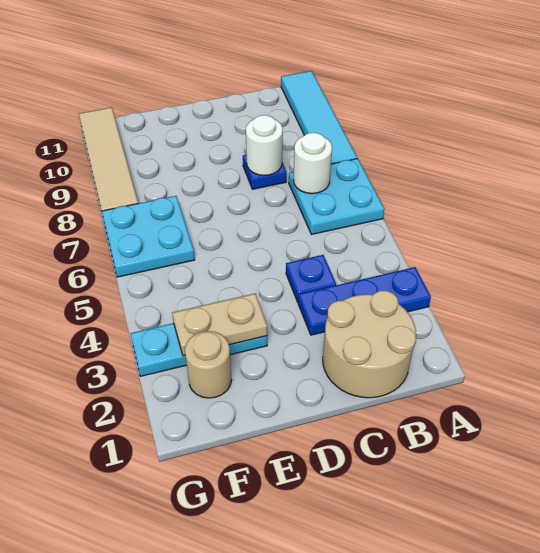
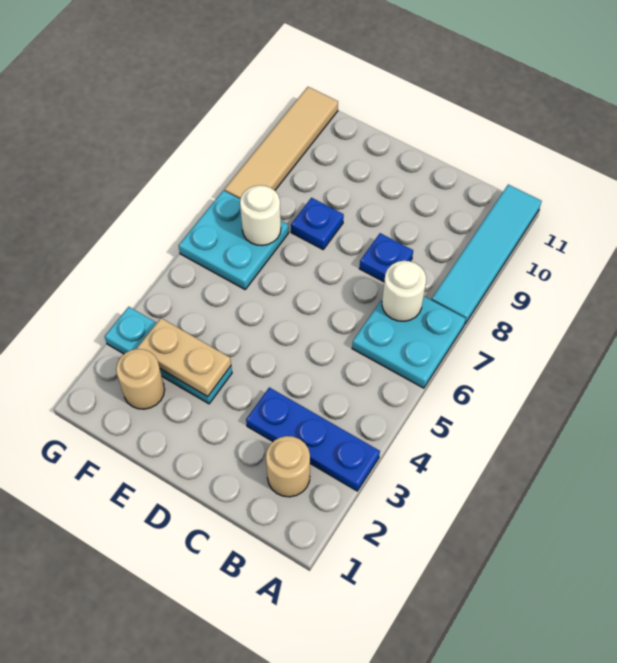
tan 2x2 round brick [323,291,416,398] -> tan 1x1 round brick [266,436,310,497]
blue 1x1 plate [286,255,336,302] -> blue 1x1 plate moved to [291,198,344,249]
white 1x1 round brick [246,115,283,175] -> white 1x1 round brick moved to [240,185,281,246]

